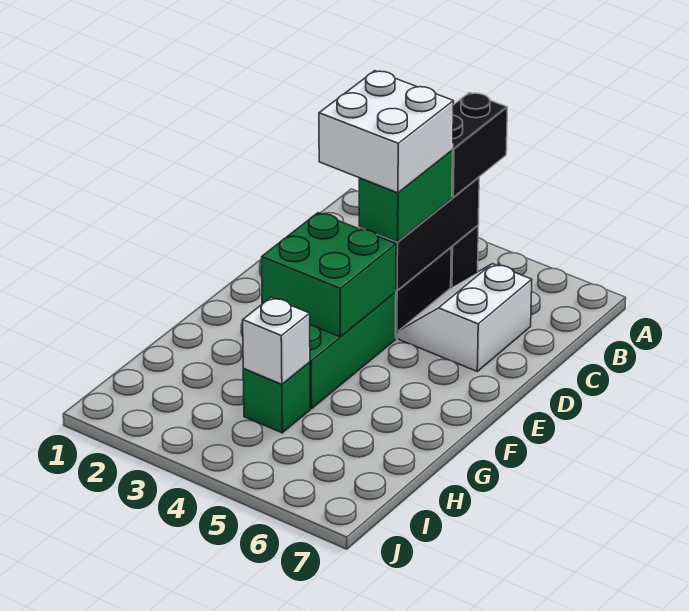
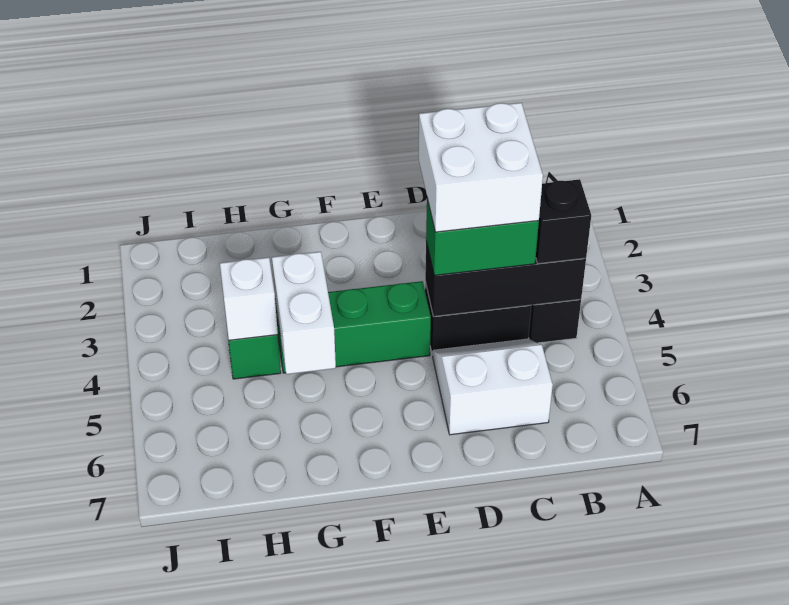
black 1x2 brick [452,93,507,197] -> black 1x1 brick [536,179,591,264]
green 2x2 brick [262,213,396,337] -> none
none -> white 1x2 brick [272,252,336,374]

